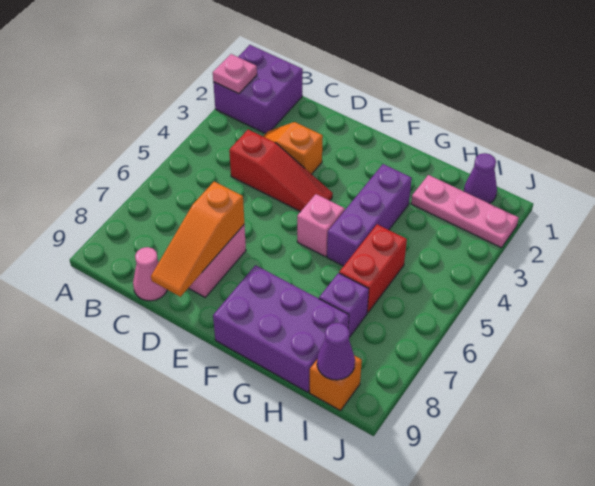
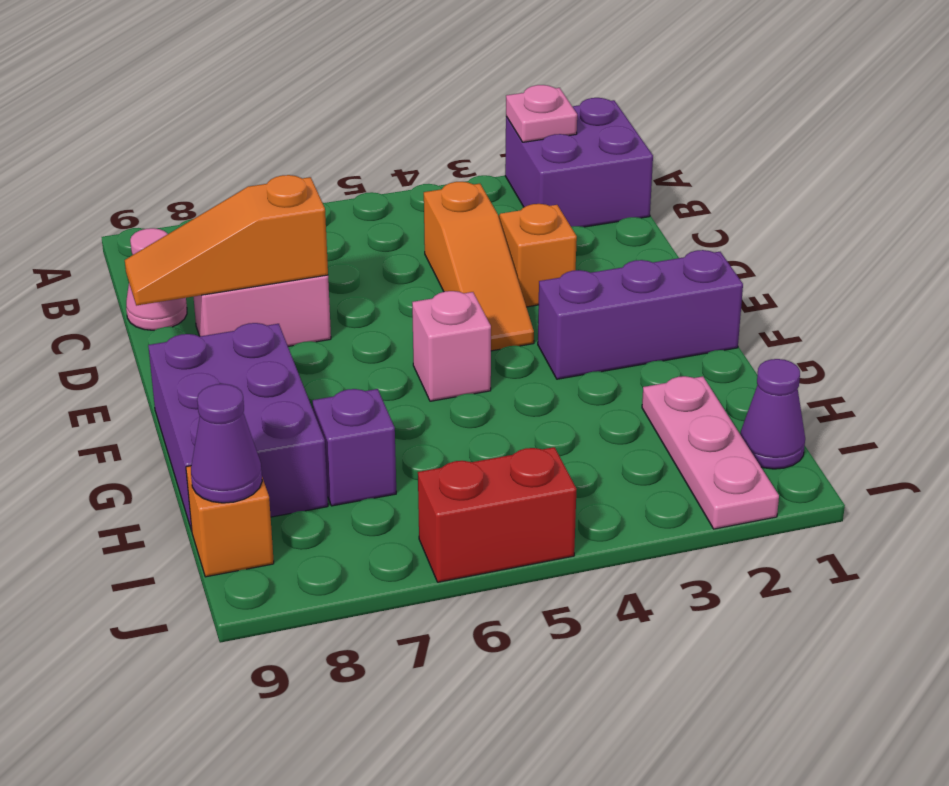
red 1x3 slope [229,130,333,212] -> orange 1x3 slope [424,182,534,351]
purple 1x3 brick [327,164,412,266] -> purple 1x3 brick moved to [538,250,743,379]
red 1x2 brick [339,224,407,313] -> red 1x2 brick moved to [418,447,576,582]

